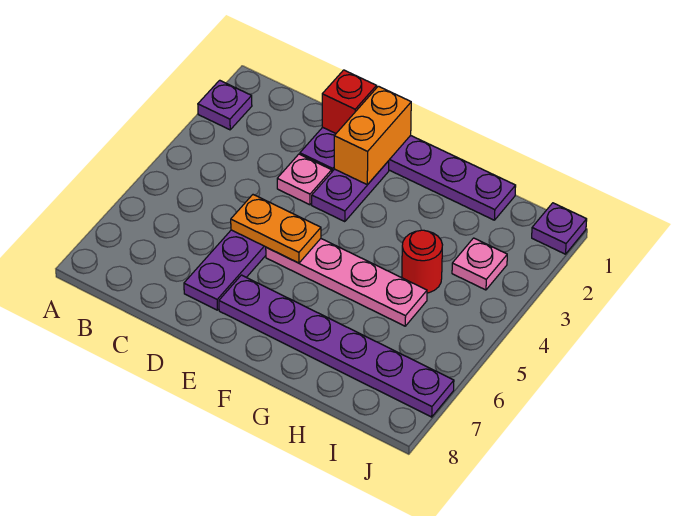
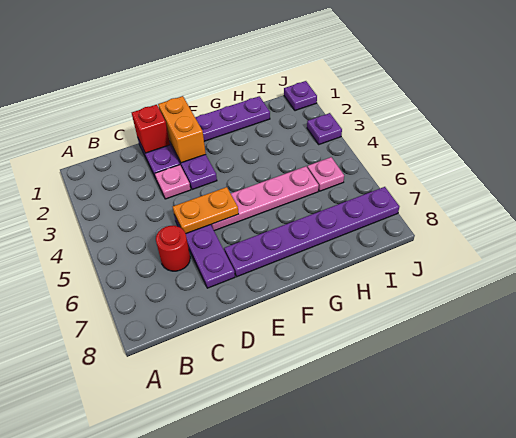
purple 1x1 plate [198,80,252,130] -> purple 1x1 plate moved to [307,113,342,144]
red 1x1 round brick [402,230,442,293] -> red 1x1 round brick moved to [156,226,190,271]
pink 1x1 plate [452,238,507,290] -> pink 1x1 plate moved to [307,157,344,191]

